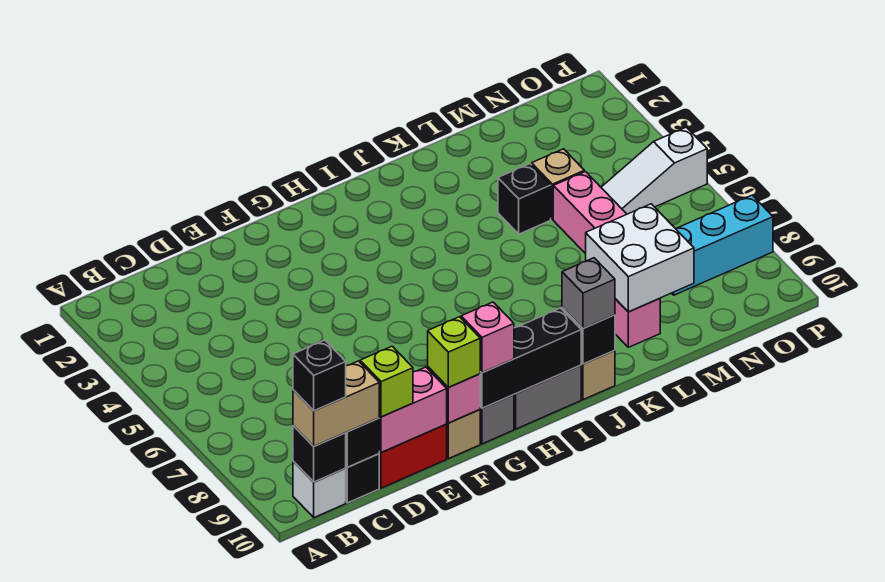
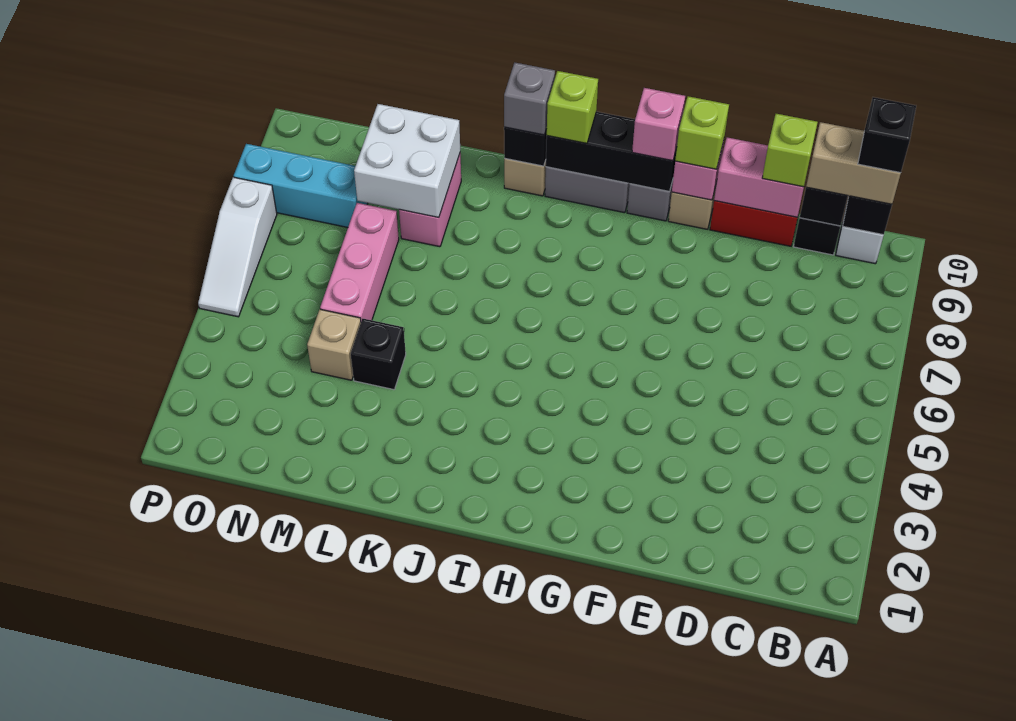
none -> lime 1x1 brick [547,71,598,143]
white 1x3 slope [601,127,707,214] -> white 1x3 slope turned to [198,177,277,317]

